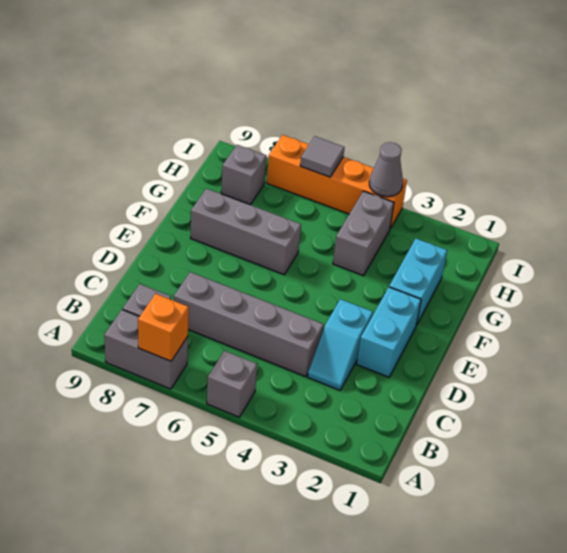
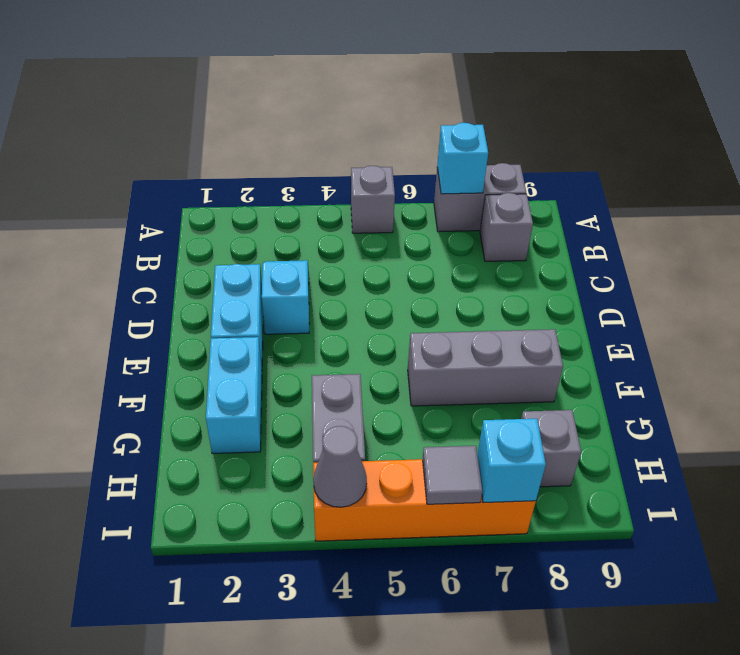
orange 1x1 brick [138,294,189,361] -> cyan 1x1 brick [437,123,488,194]
grey 1x4 brick [174,272,324,377] -> none
none -> cyan 1x1 brick [477,419,546,503]

